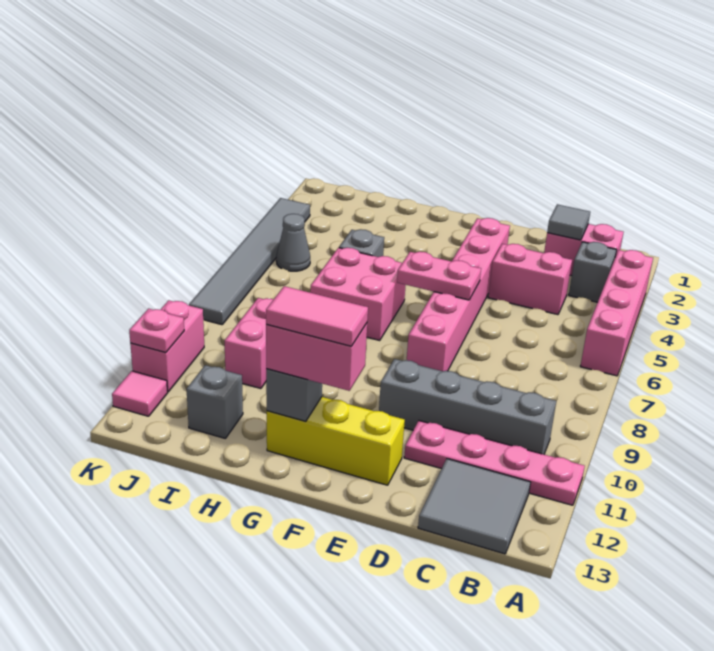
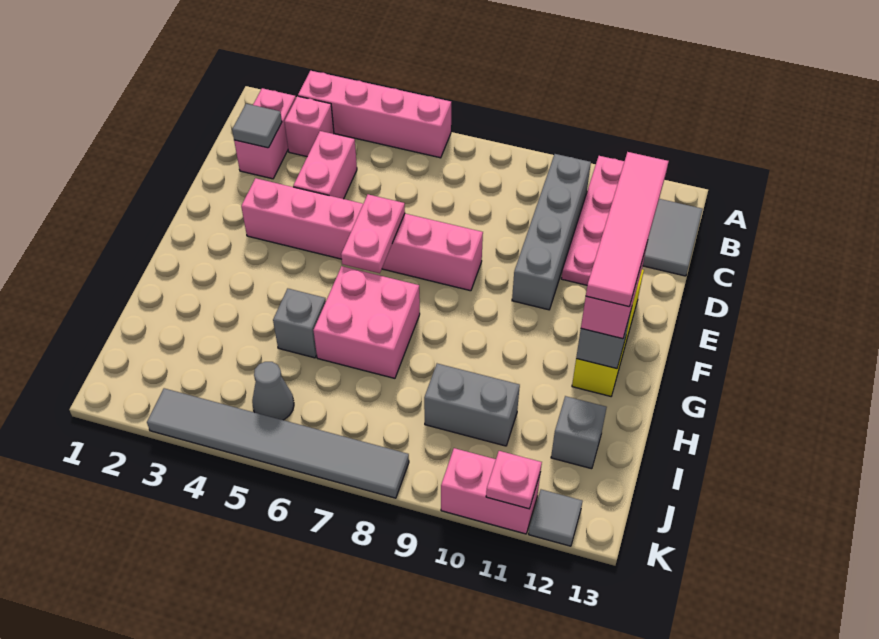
grey 1x1 brick [569,242,617,302] -> pink 1x1 brick [284,96,334,156]
pink 1x2 tile [266,286,368,346] -> pink 1x4 tile [586,152,669,307]
pink 1x2 brick [224,298,273,389] -> grey 1x2 brick [424,364,520,446]
pink 1x1 tile [112,371,168,416] -> grey 1x1 tile [529,490,582,546]

